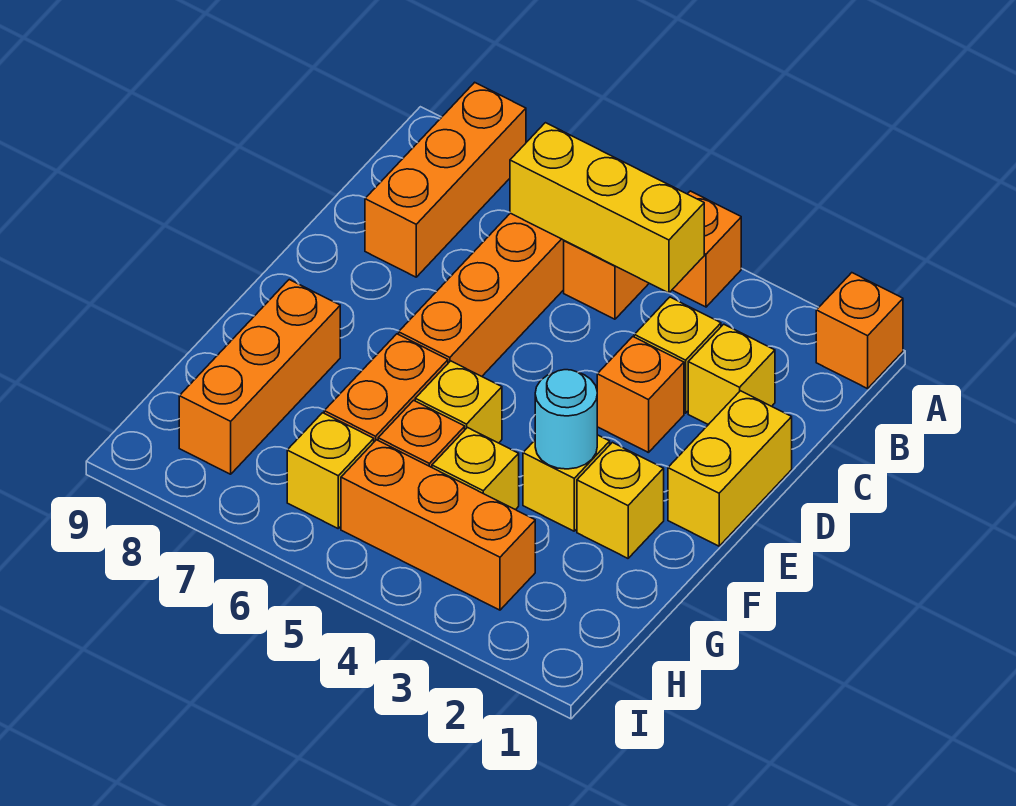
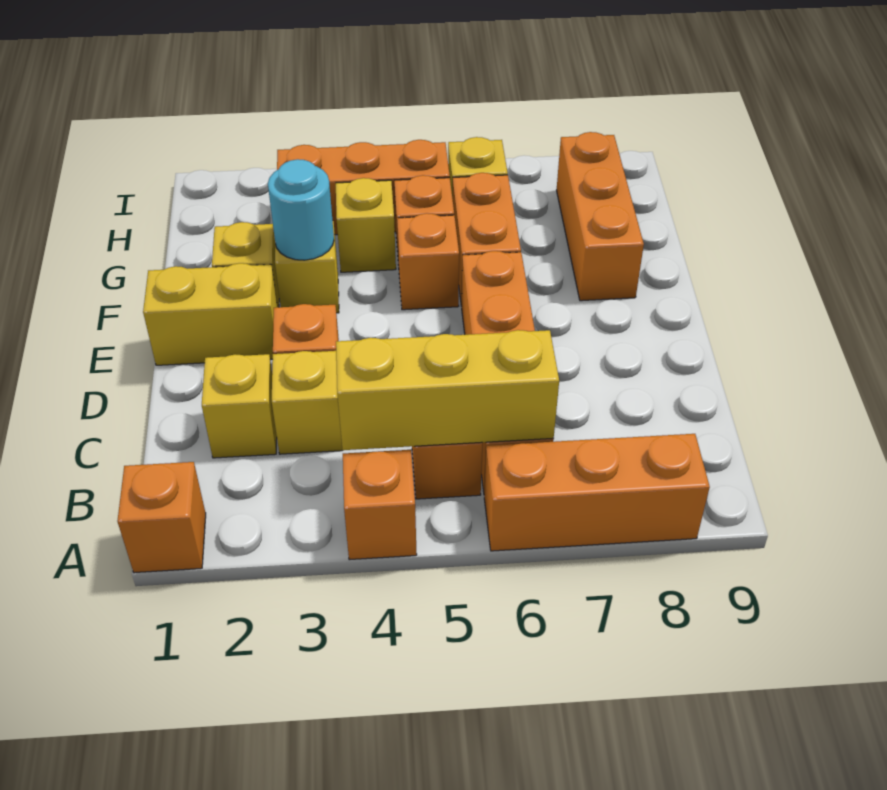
orange 1x3 brick [365,82,526,277] -> orange 1x3 brick turned to [484,434,710,551]
yellow 1x2 brick [668,391,792,546] -> yellow 1x2 brick turned to [143,263,277,365]
yellow 1x1 brick [415,361,502,443] -> orange 1x1 brick [397,213,459,310]

